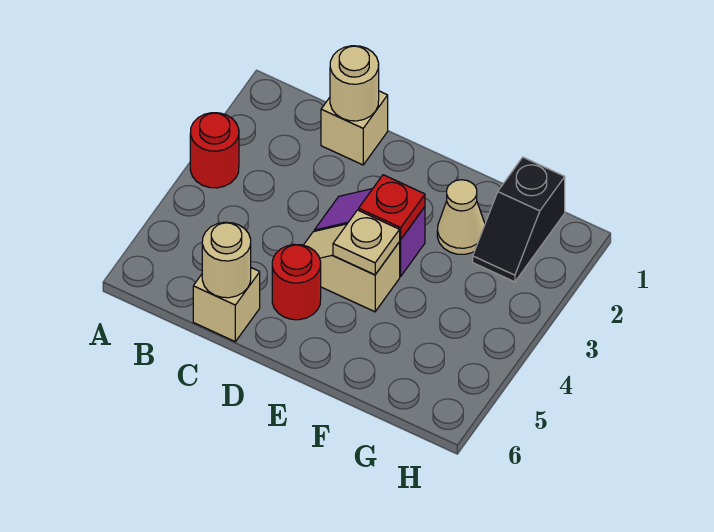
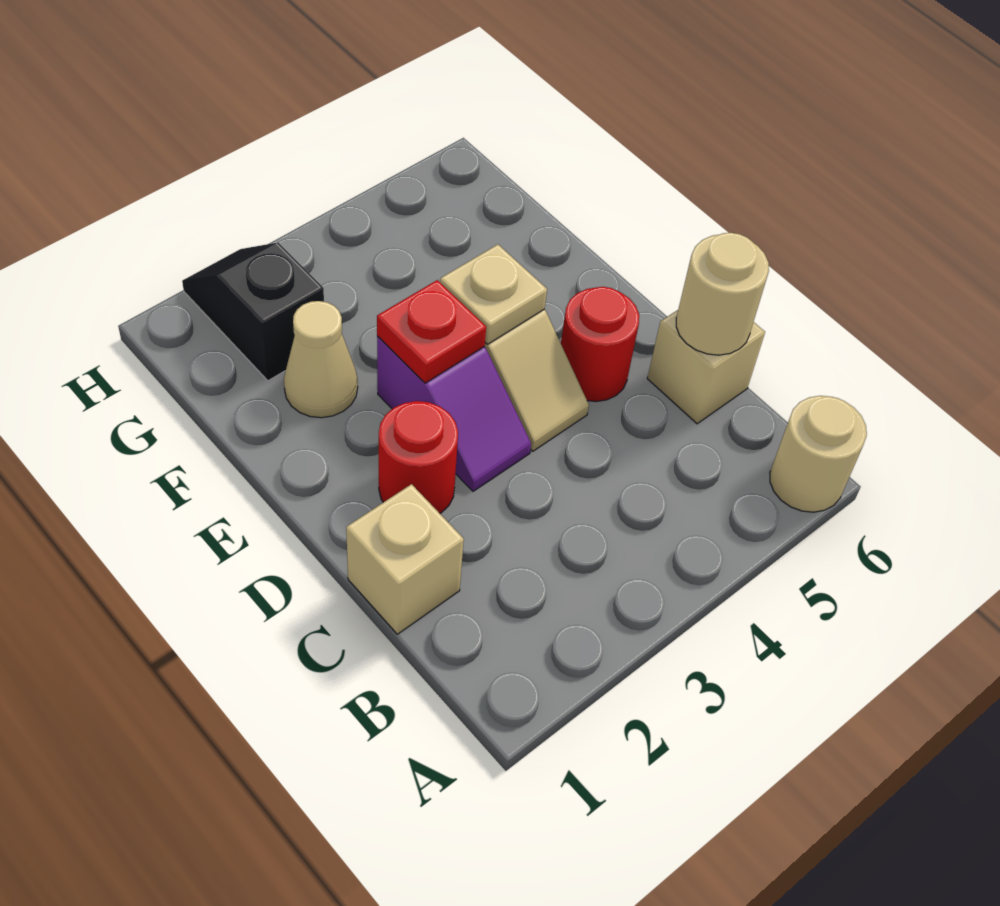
red 1x1 round brick [190,113,239,188] -> red 1x1 round brick moved to [379,401,458,513]
tan 1x1 round brick [330,46,379,121] -> tan 1x1 round brick moved to [770,396,867,512]
black 1x2 slope [473,157,565,282] -> black 1x2 slope turned to [182,243,324,381]

